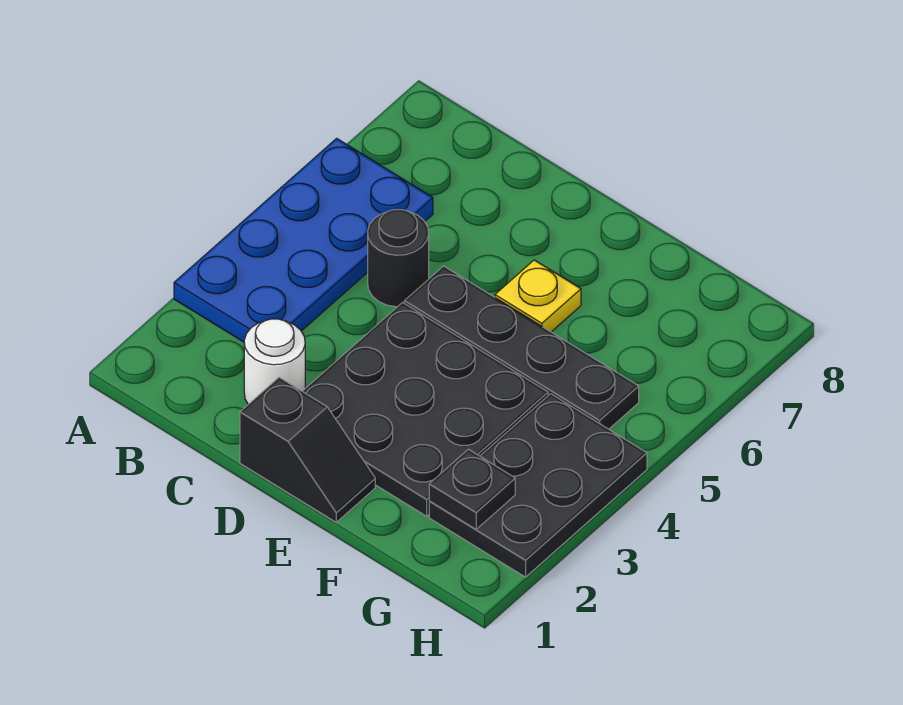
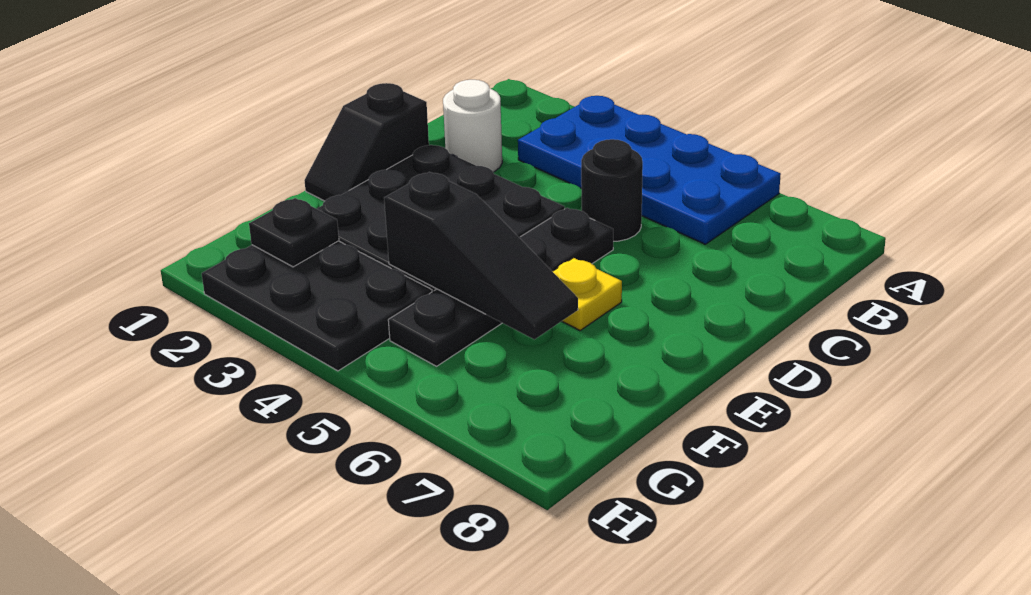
none -> black 1x3 slope [384,172,578,339]

